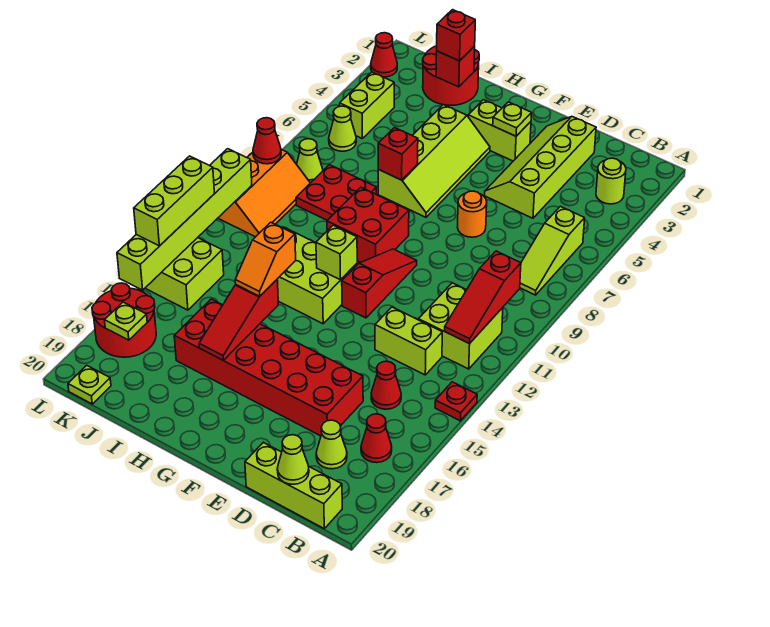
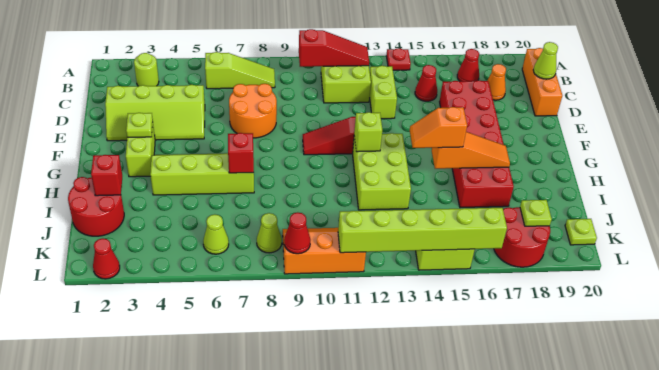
lime 1x3 brick [245,442,342,529] -> orange 1x3 brick [522,48,562,116]
lime 1x1 cone [316,420,347,469] -> orange 1x1 cone [487,64,506,100]
orange 1x1 round brick [458,191,487,237] -> orange 2x2 round brick [229,84,277,138]
red 2x2 brick [327,187,409,262] -> none
orange 1x2 slope [235,222,296,296] -> orange 1x2 slope turned to [410,107,467,148]
red 1x3 slope [199,280,278,361] -> orange 1x3 slope [432,132,510,169]
red 1x1 brick [437,10,475,61] -> none
red 2x2 plate [296,165,376,220] -> none
lime 1x2 brick [340,72,394,138] -> none
lime 1x3 brick [134,156,214,246] -> none

